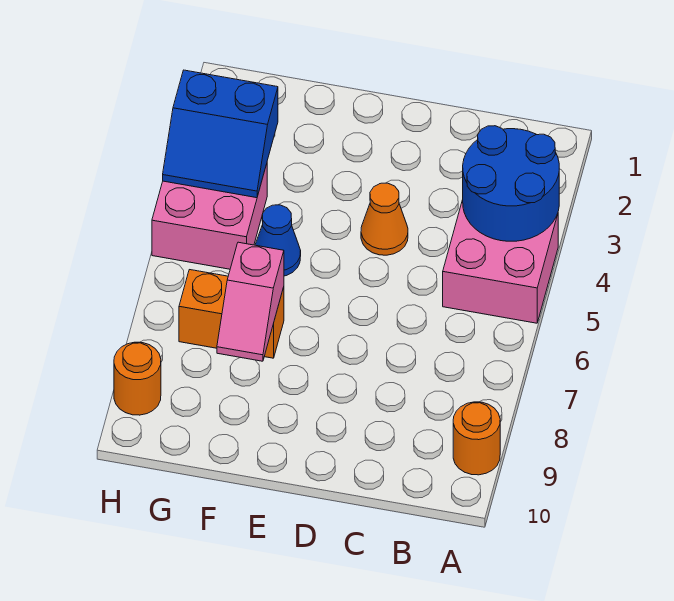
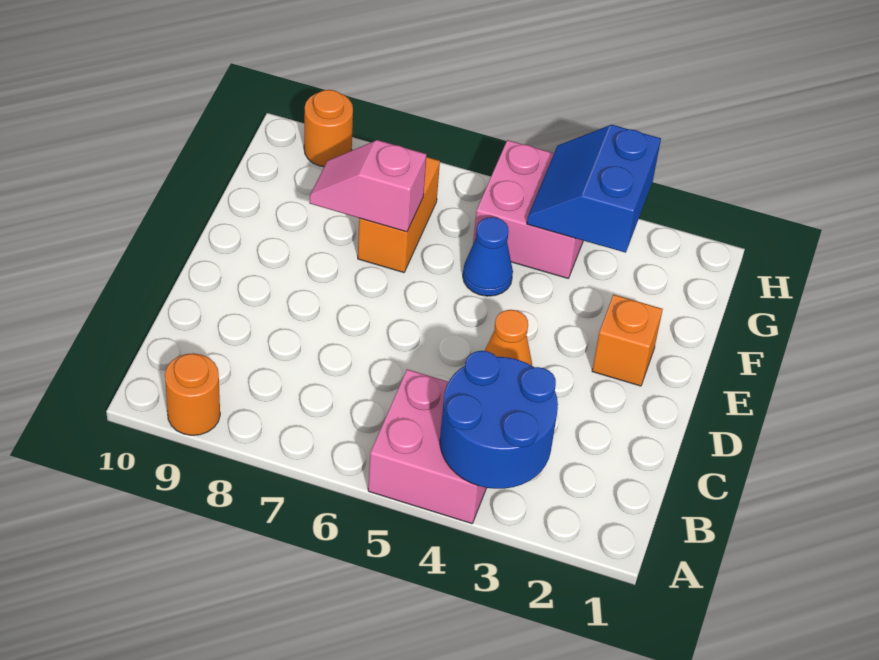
none -> orange 1x1 brick [592,295,663,386]

